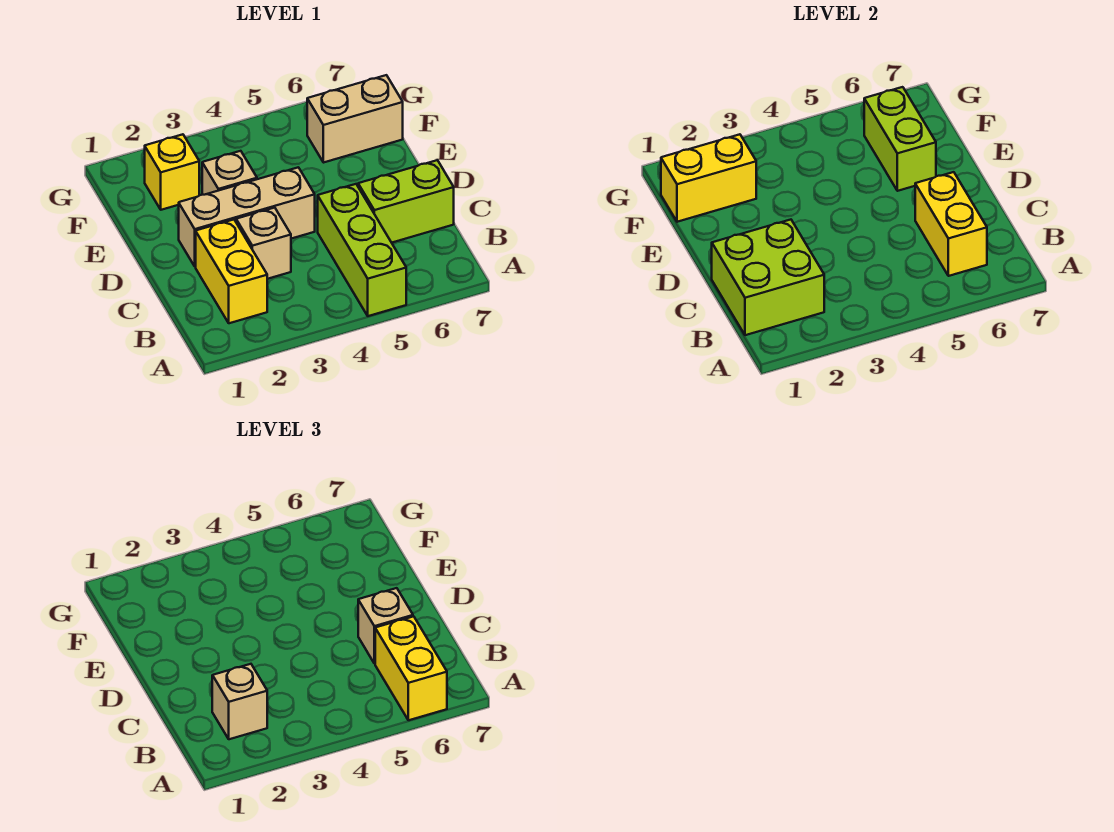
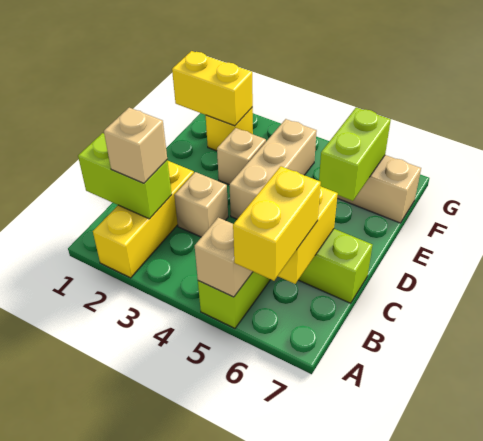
lime 2x2 brick [712,220,824,335] -> lime 1x2 brick [78,133,172,219]
yellow 1x2 brick [196,220,267,323] -> yellow 1x3 brick [93,161,194,278]
tan 1x1 brick [358,588,413,664] -> tan 1x1 brick moved to [195,218,253,297]
tan 1x3 brick [179,167,315,267] -> tan 1x3 brick turned to [229,119,317,219]

